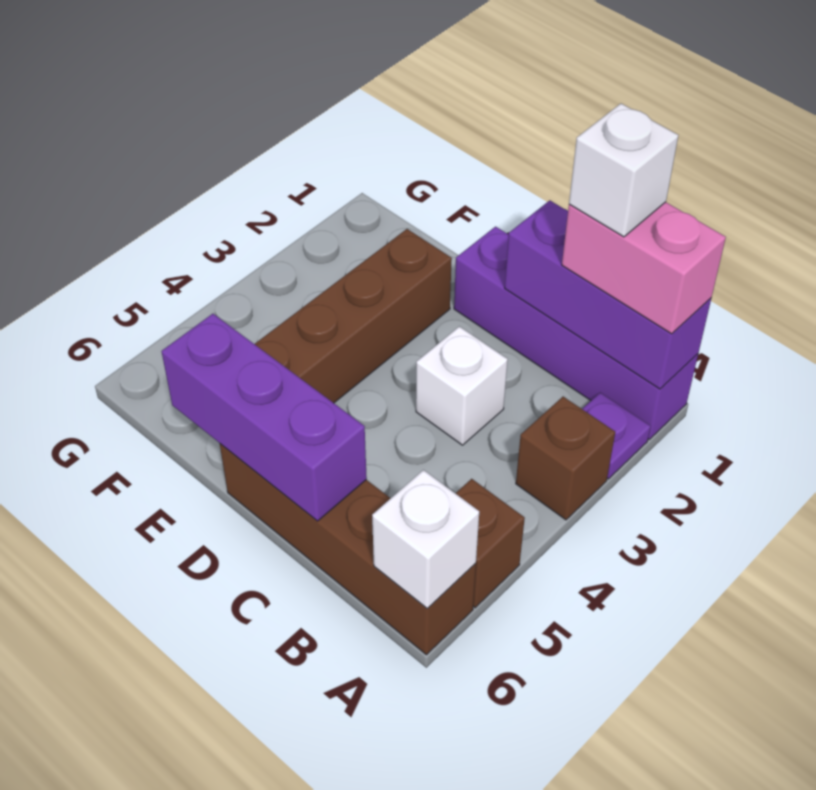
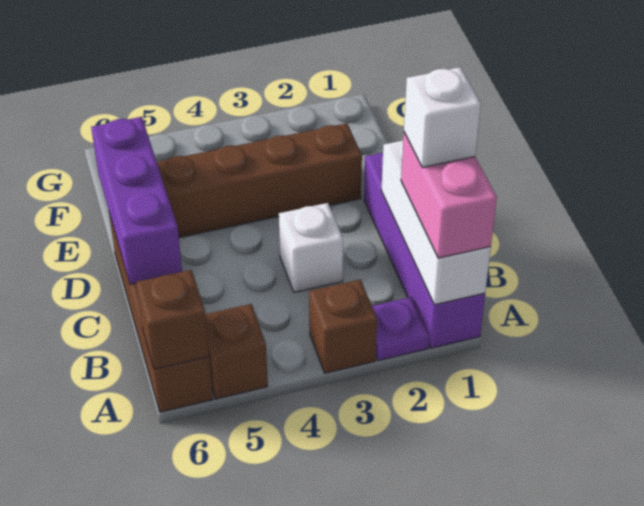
purple 1x3 brick [505,200,711,389] -> white 1x3 brick [381,141,491,305]
white 1x1 brick [372,470,479,609] -> brown 1x1 brick [136,270,209,369]

